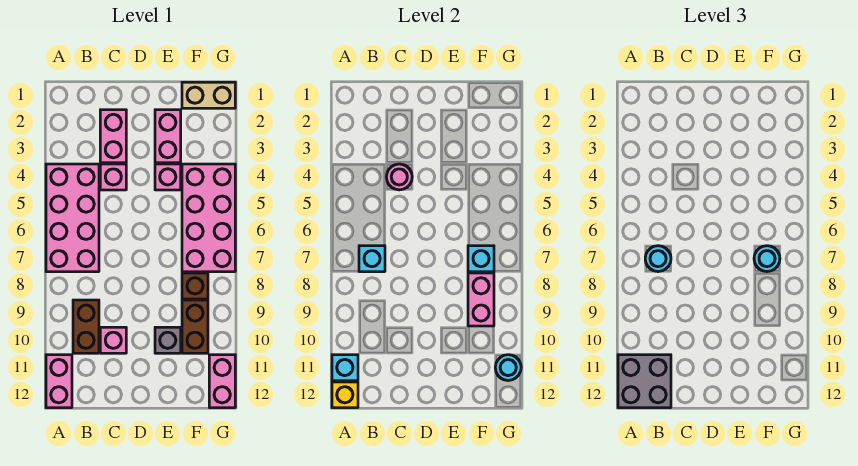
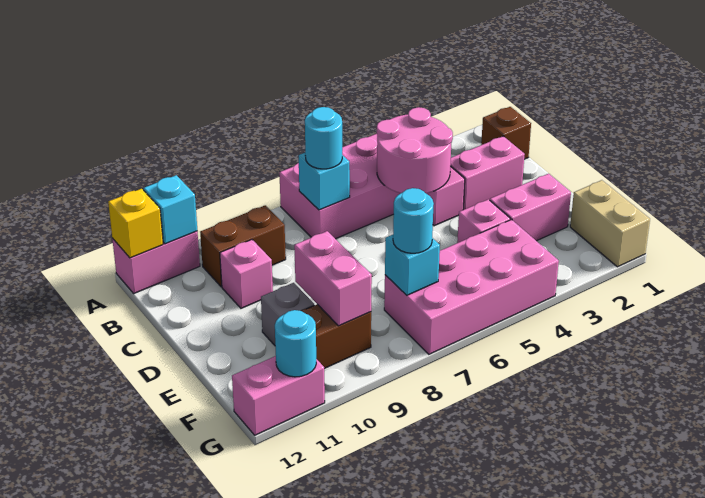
grey 2x2 brick [618,355,671,408] -> none
pink 1x1 round brick [386,164,412,190] -> pink 2x2 round brick [377,107,453,193]
brown 1x1 brick [182,273,208,299] -> brown 1x1 brick moved to [481,107,531,159]
pink 1x2 brick [468,273,494,326] -> pink 1x2 brick turned to [294,231,372,326]

